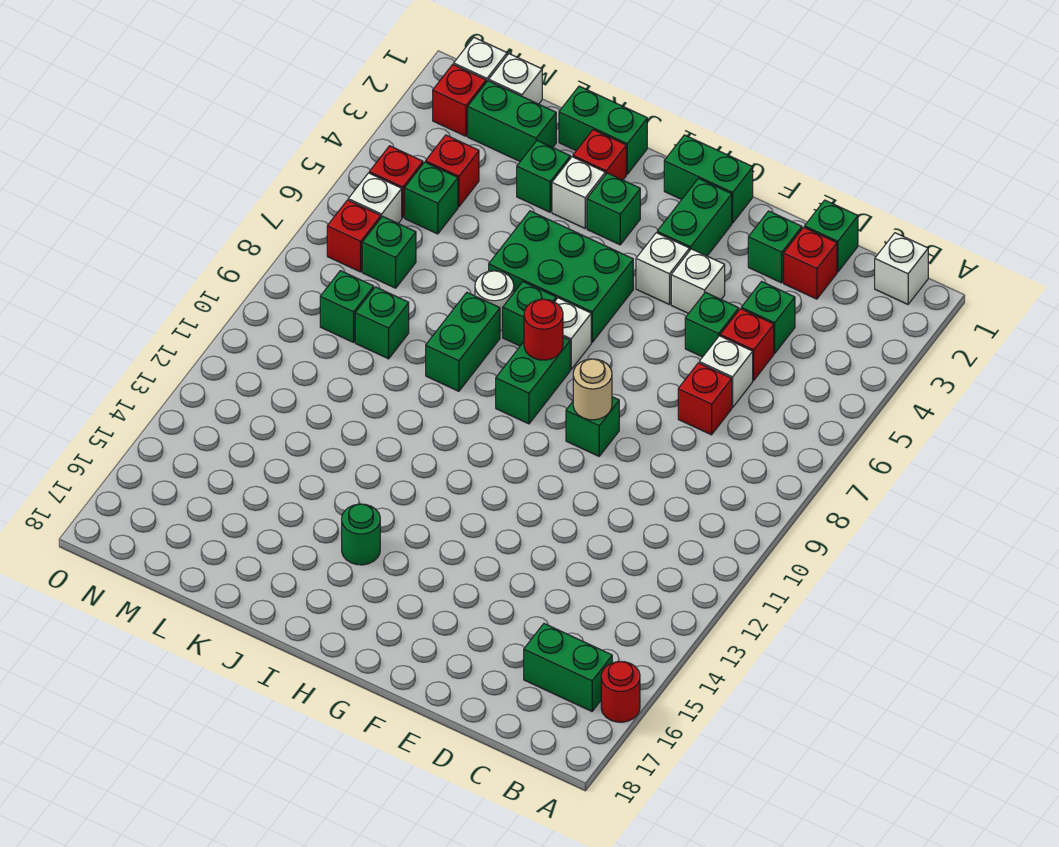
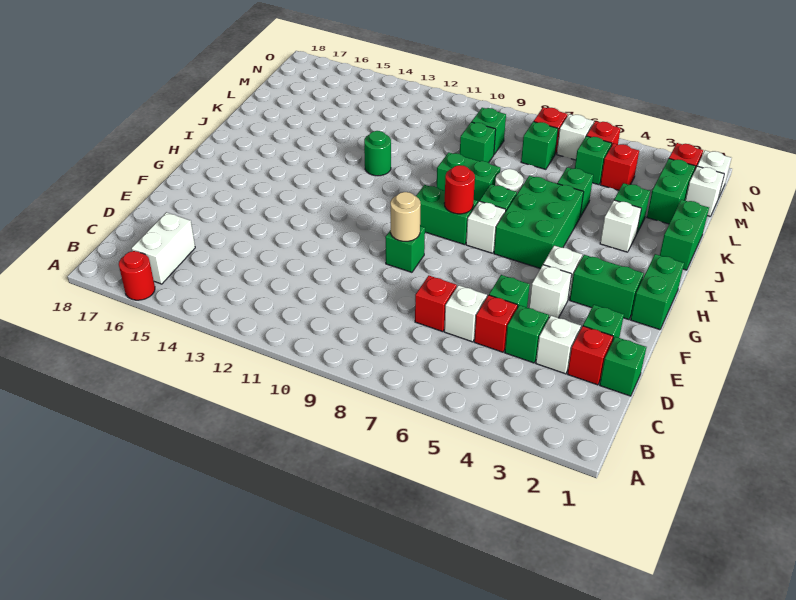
white 1x1 brick [875,233,928,304] -> white 1x1 brick moved to [536,316,581,374]
green 1x2 brick [524,624,612,711] -> white 1x2 brick [131,212,195,284]
green 1x1 brick [587,173,640,245] -> green 1x1 brick moved to [557,167,593,217]
green 1x1 round brick [342,504,380,565] -> green 1x1 round brick moved to [364,131,391,176]
red 1x1 brick [573,130,626,180] -> none

